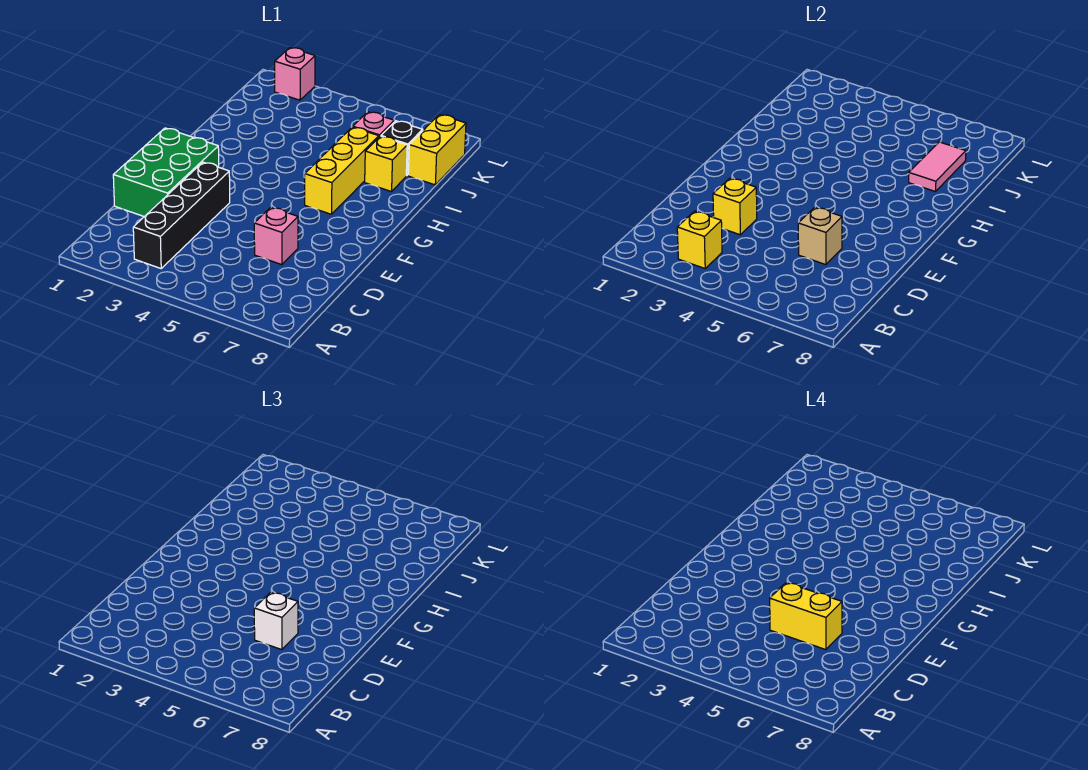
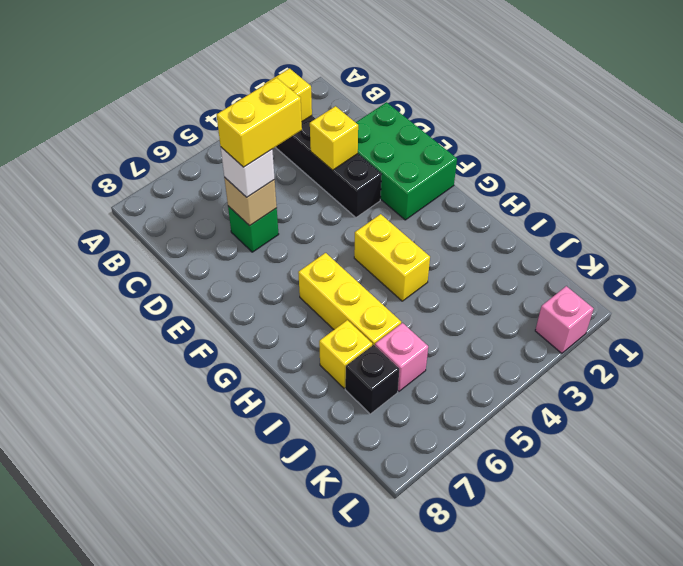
pink 1x1 brick [254,207,298,265] -> green 1x1 brick [228,206,279,252]
pink 1x2 tile [909,142,966,192] -> none
yellow 1x2 brick [408,115,466,185] -> yellow 1x2 brick moved to [354,214,430,301]

